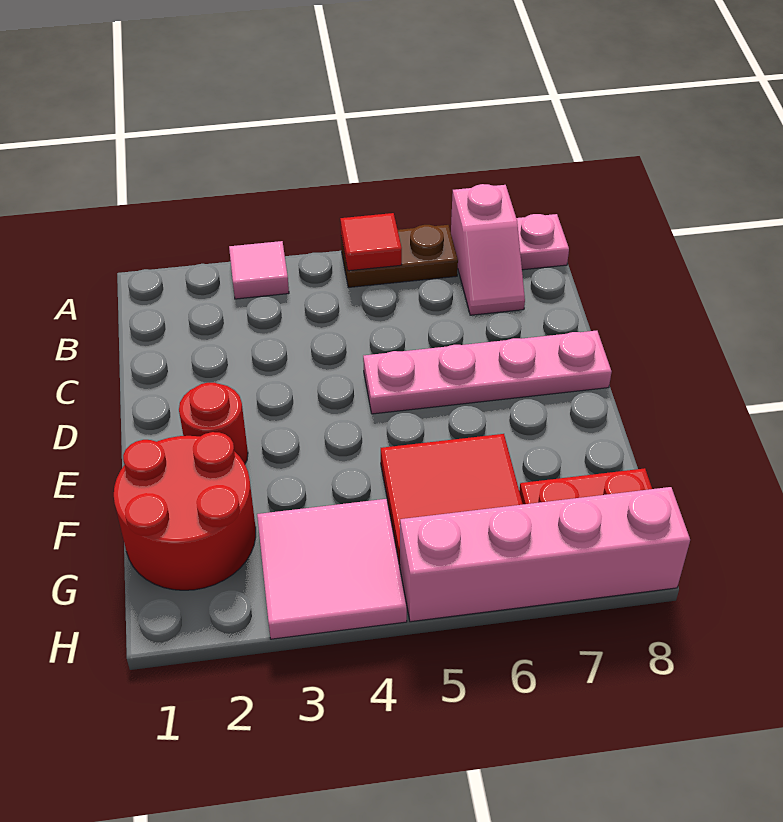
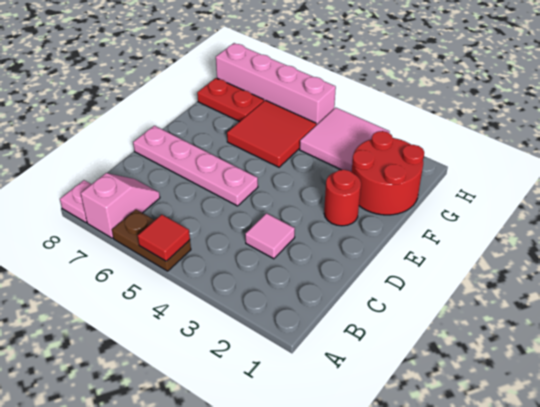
pink 1x1 tile [229,241,289,299] -> pink 1x1 tile moved to [245,213,295,259]

